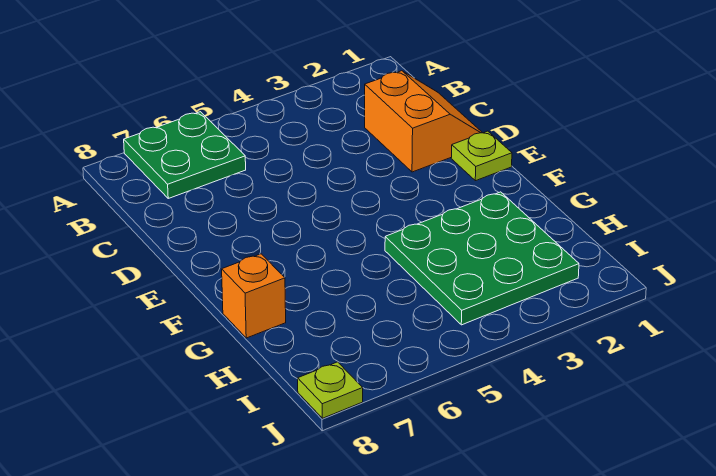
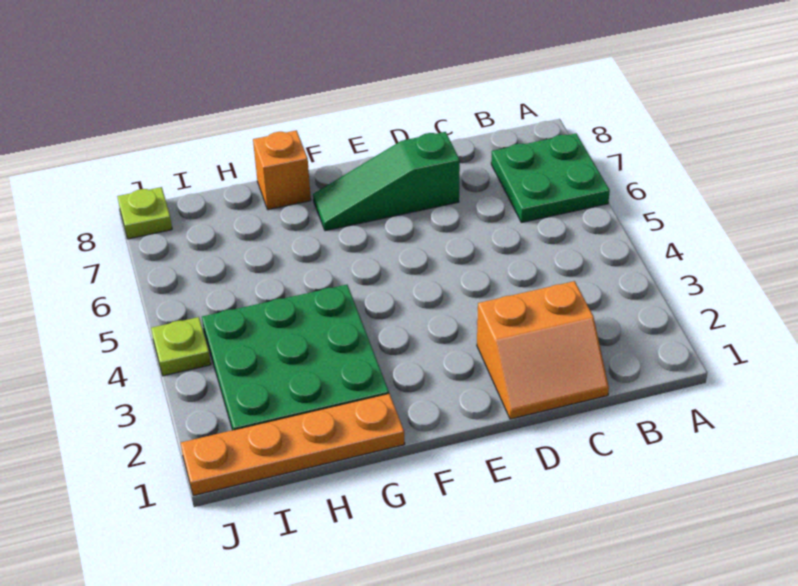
none -> green 1x3 slope [313,132,460,231]
lime 1x1 plate [451,131,512,181] -> lime 1x1 plate moved to [151,317,211,376]
none -> orange 1x4 plate [181,394,405,496]

